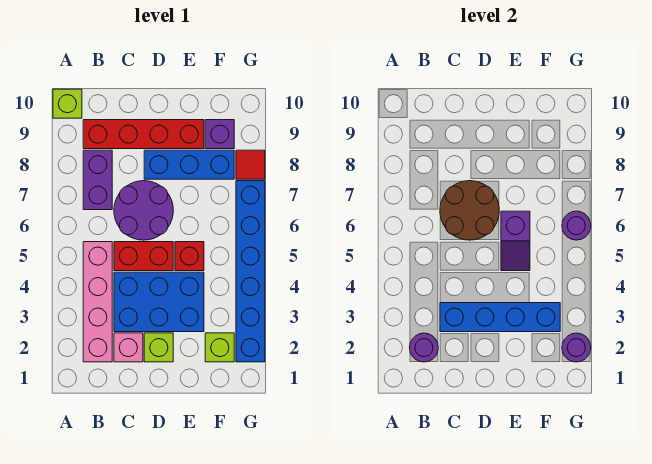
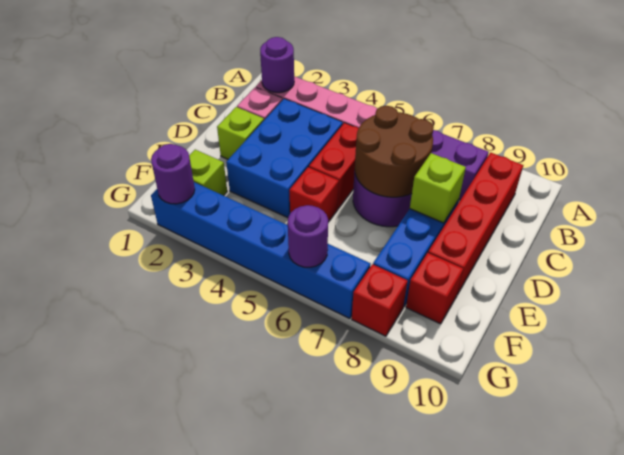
lime 1x1 brick [53,89,82,118] -> lime 1x1 brick moved to [410,153,466,223]
blue 1x4 brick [440,303,560,332] -> none
purple 1x2 slope [501,211,530,271] -> none
purple 1x1 brick [205,120,234,149] -> red 1x1 brick [406,253,463,324]
red 1x1 tile [236,150,265,179] -> red 1x1 brick [352,264,408,336]

